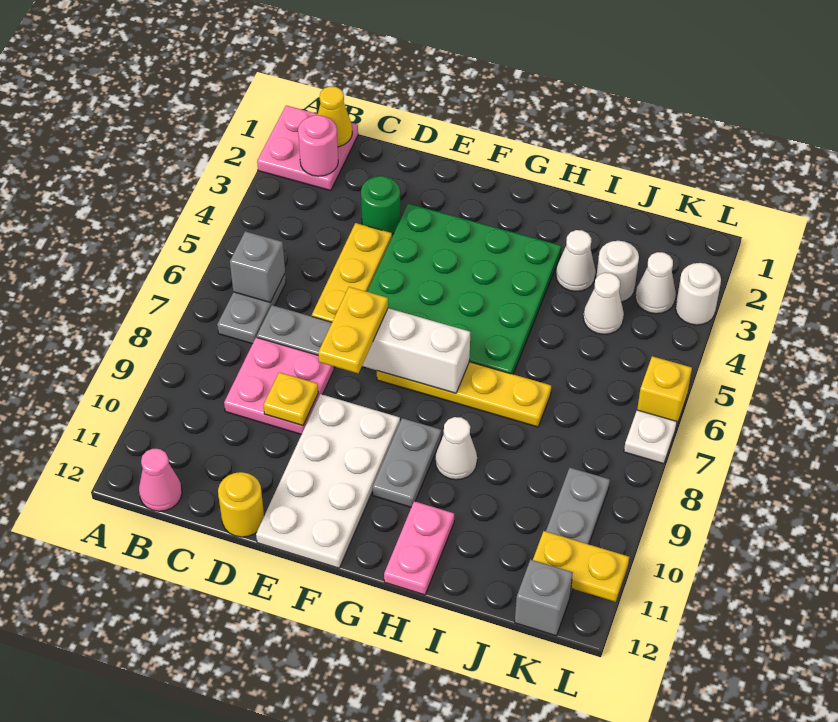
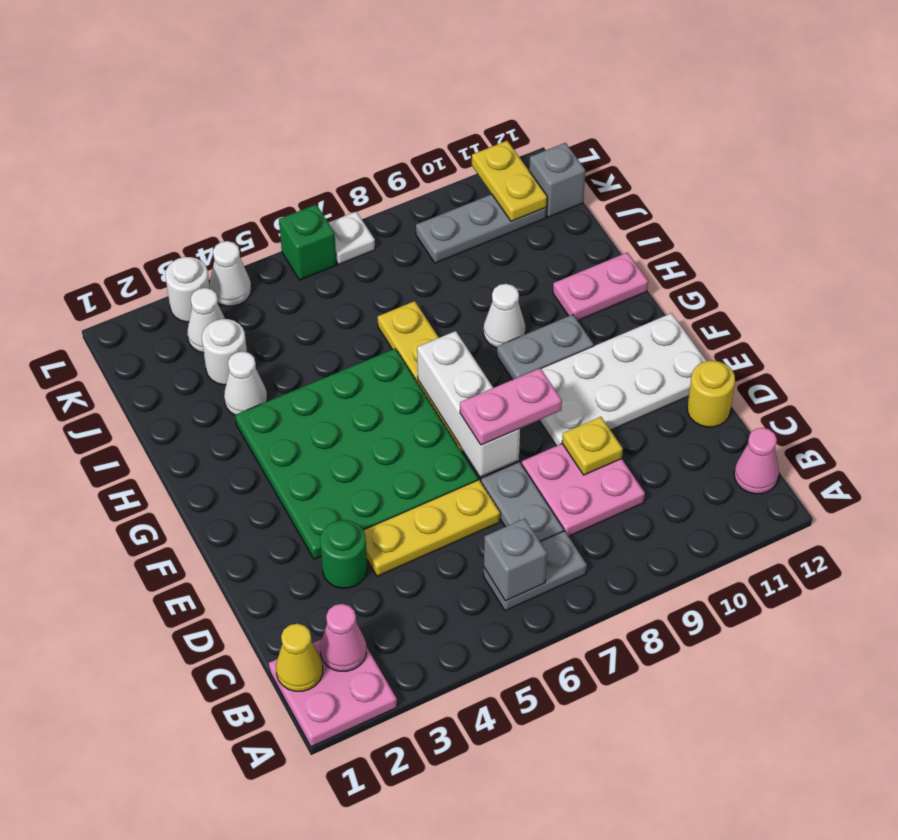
pink 1x1 round brick [298,115,338,176] -> pink 1x1 cone [320,604,366,671]
yellow 1x2 plate [318,287,388,373] -> pink 1x2 plate [460,368,562,445]
white 1x1 cone [583,273,624,334] -> white 1x1 cone moved to [210,241,251,306]
yellow 1x1 brick [637,356,692,427] -> green 1x1 brick [279,205,336,280]

